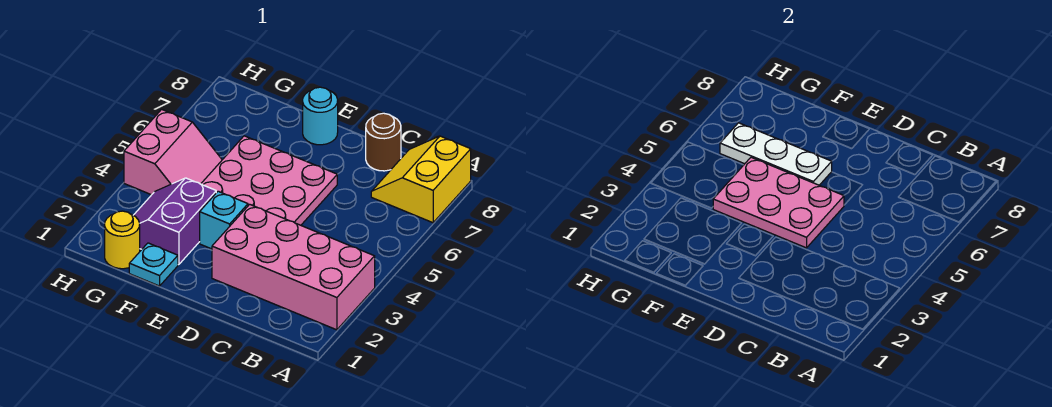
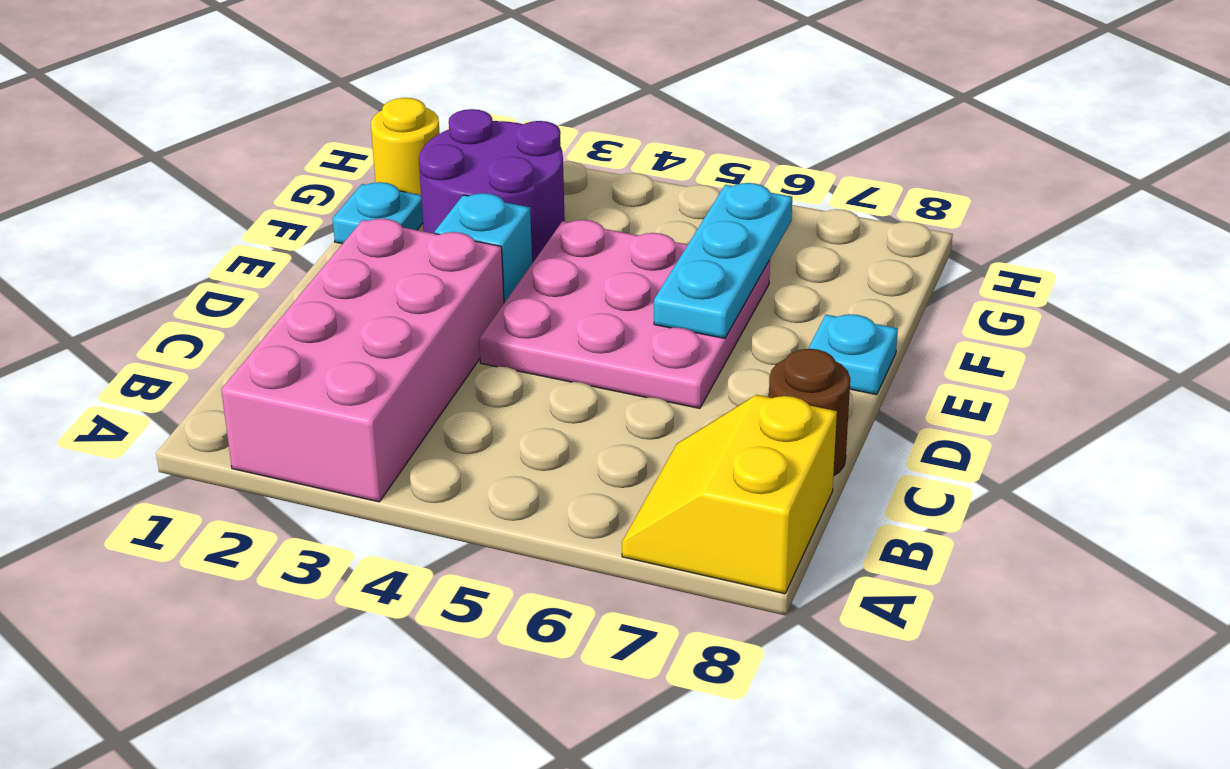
yellow 2x2 slope [371,136,471,223] -> yellow 2x2 slope turned to [622,395,837,594]
pink 2x3 plate [713,157,844,248] -> none
white 1x3 plate [720,123,832,185] -> cyan 1x3 plate [654,183,792,338]
cyan 1x1 round brick [303,87,338,145] -> cyan 1x1 plate [808,314,898,395]
purple 2x2 slope [133,178,216,265] -> purple 2x2 round brick [419,109,565,263]
pink 2x2 slope [124,109,222,195] -> none

